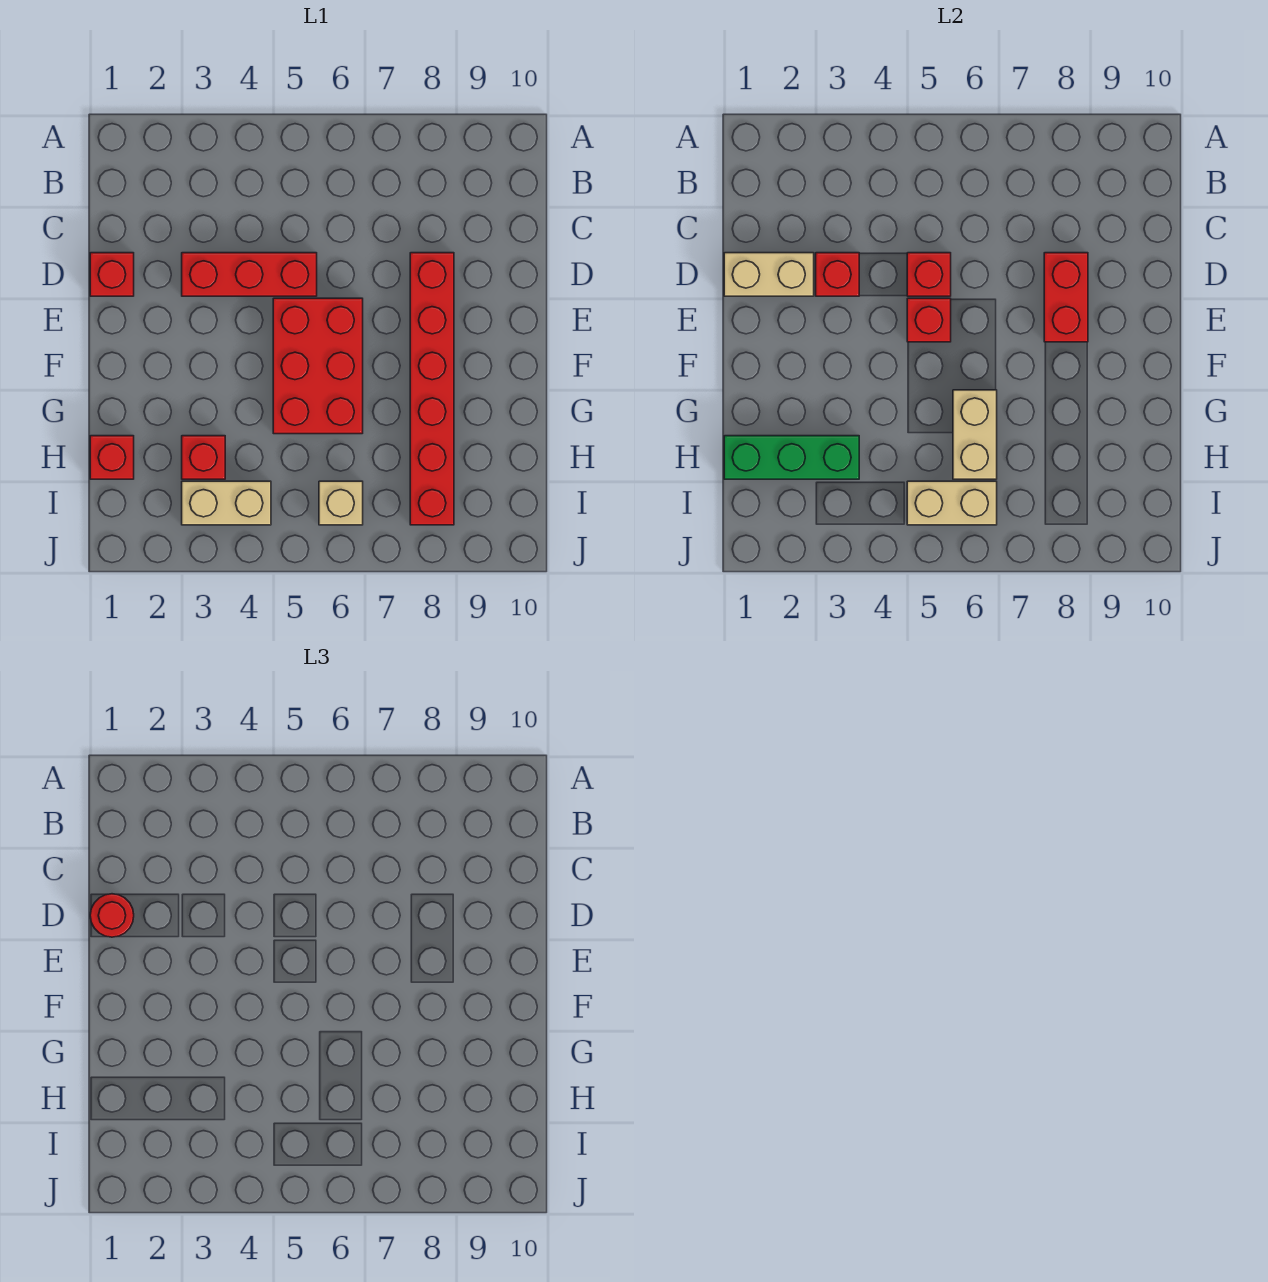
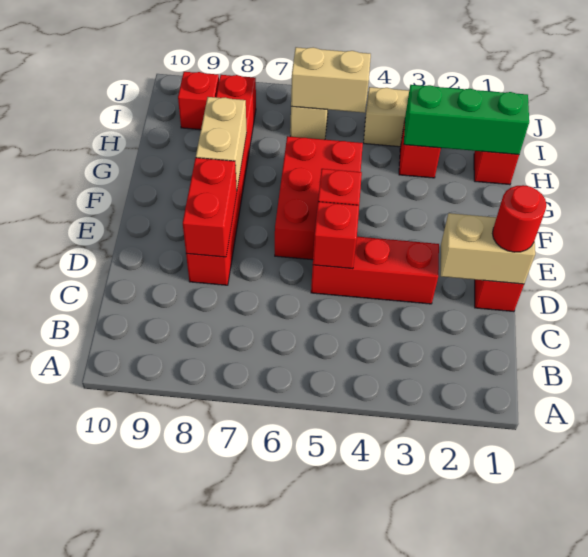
red 1x1 brick [816,253,859,296] -> red 1x1 brick moved to [178,72,219,130]
tan 1x2 brick [953,390,997,479] -> tan 1x2 brick moved to [196,97,247,189]

